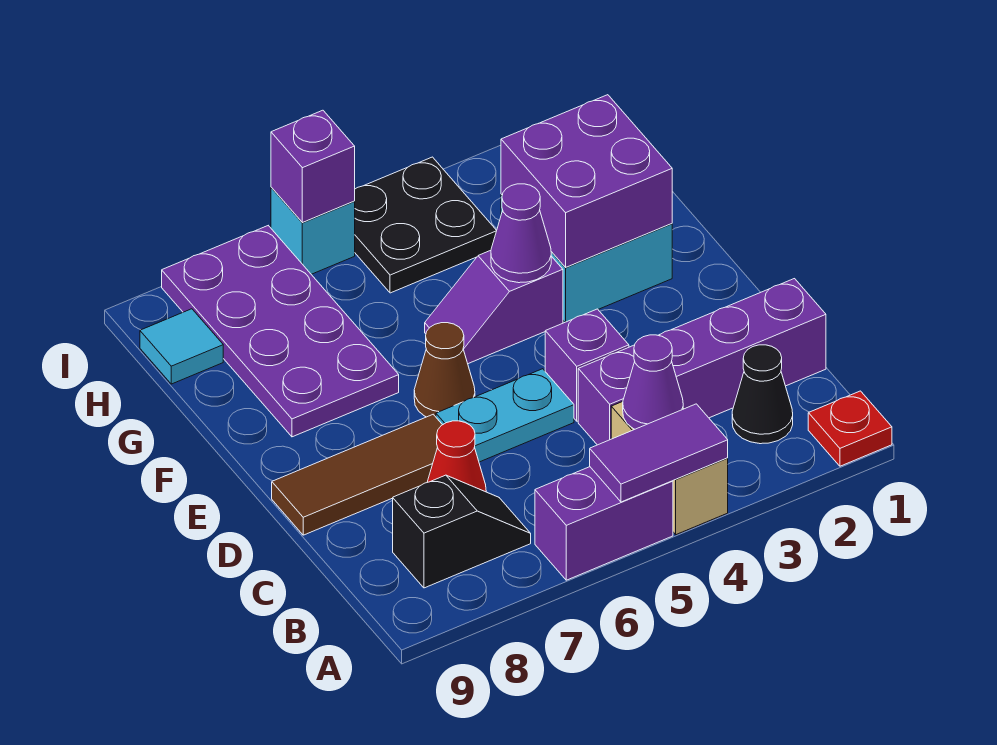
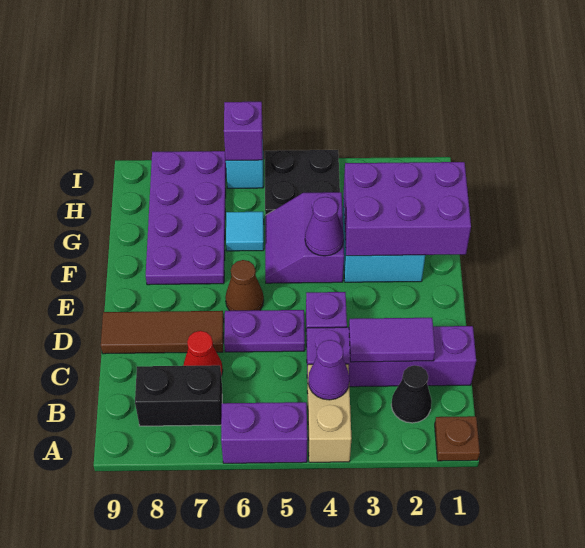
red 1x1 plate [808,391,892,466] -> brown 1x1 plate [435,416,480,461]
purple 1x2 tile [590,404,728,502] -> purple 1x2 tile moved to [349,318,435,362]
black 1x2 slope [393,475,531,588] -> black 1x2 brick [135,365,222,426]
cyan 1x2 plate [436,369,574,462] -> purple 1x2 plate [224,310,305,352]
purple 2x2 brick [501,95,672,267] -> purple 2x3 brick [344,162,471,256]
purple 1x2 slope [425,250,563,364] -> purple 2x2 slope [265,192,344,283]
cyan 1x1 tile [140,309,223,384] -> cyan 1x1 tile moved to [226,212,264,251]

